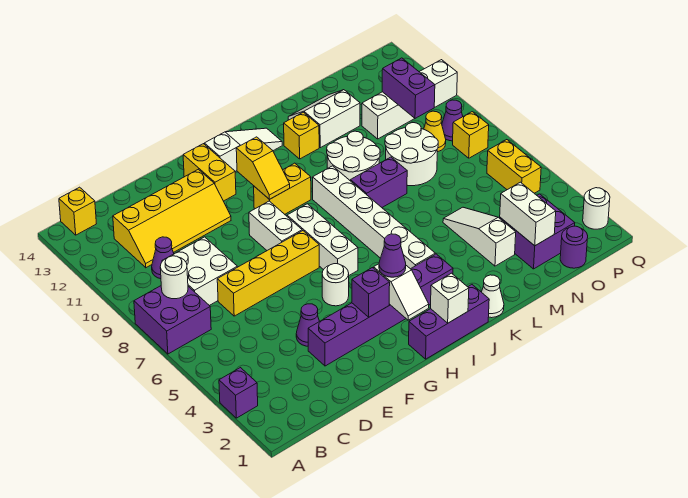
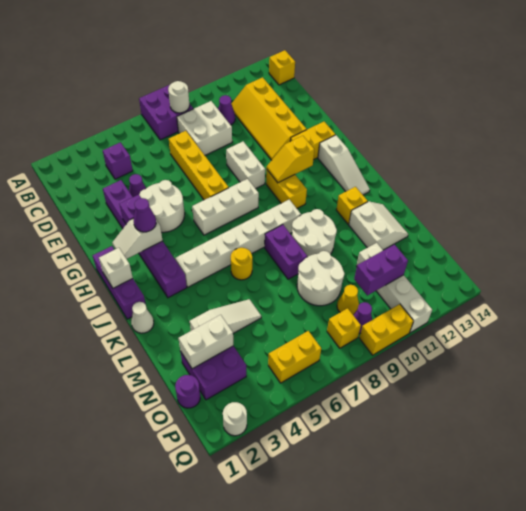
purple 1x1 brick [219,368,258,418] -> purple 1x1 brick moved to [103,142,133,179]
white 1x1 round brick [322,264,349,306] -> white 2x2 round brick [139,180,185,232]
white 1x2 brick [249,201,302,250] -> white 1x2 brick turned to [226,141,265,189]
none -> yellow 1x1 round brick [231,248,252,280]
none -> yellow 1x2 brick [360,304,413,355]

